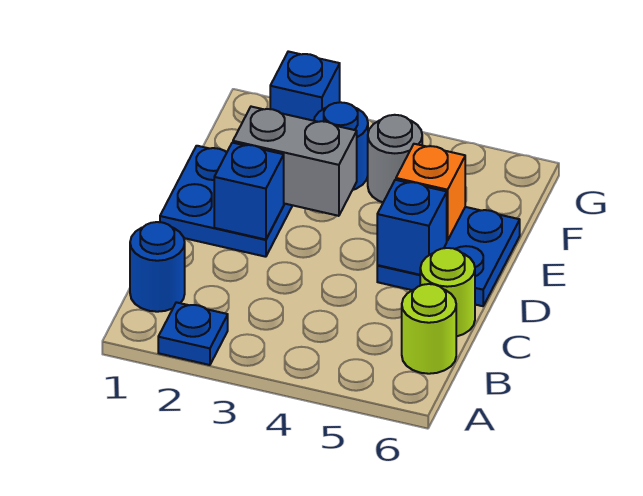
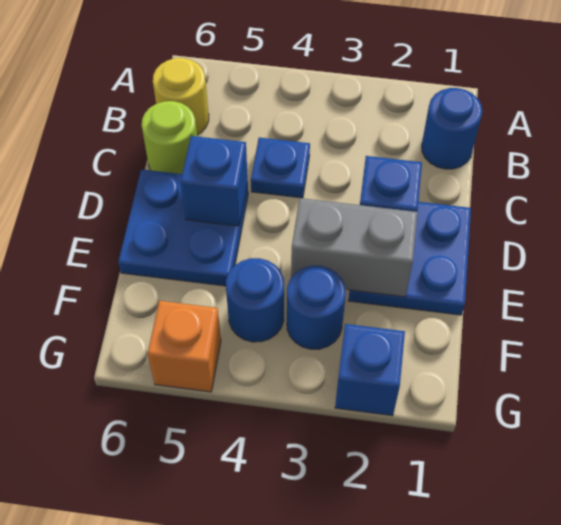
blue 1x1 plate [158,302,228,365] -> blue 1x1 plate moved to [251,138,310,198]
lime 1x1 round brick [402,284,456,374] -> yellow 1x1 round brick [153,58,209,135]
orange 1x1 brick [396,144,465,241] -> orange 1x1 brick moved to [147,301,221,392]
grey 1x1 round brick [368,115,422,202] -> blue 1x1 round brick [226,258,284,342]

